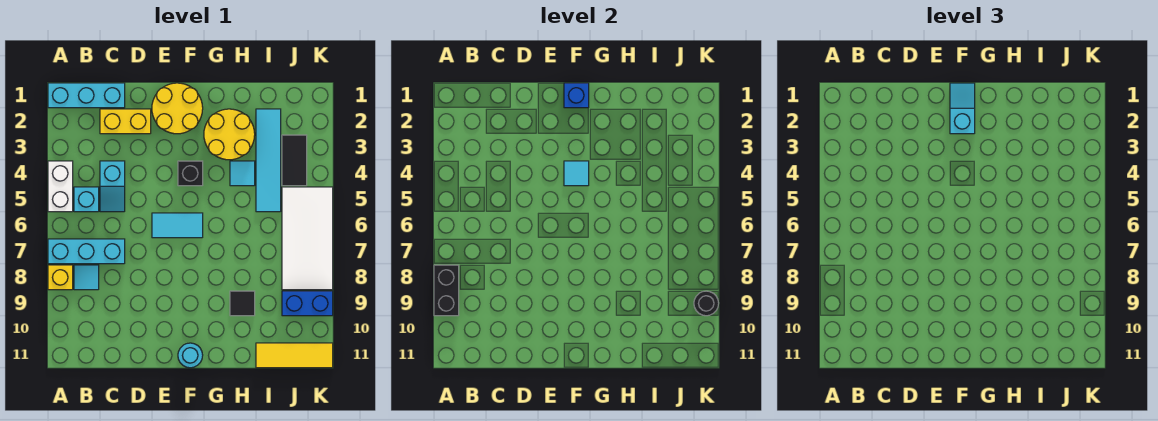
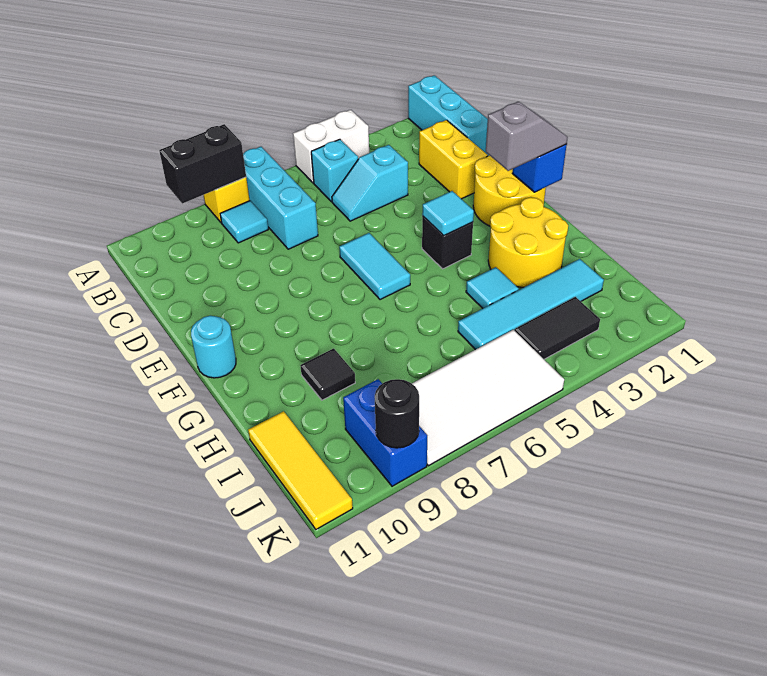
cyan 1x2 slope [950,83,975,134] -> grey 1x2 slope [486,102,568,171]

